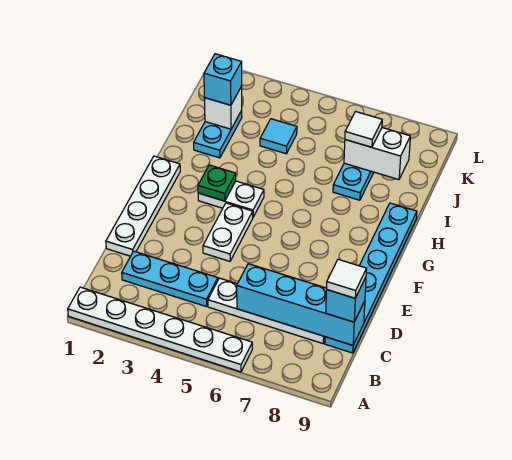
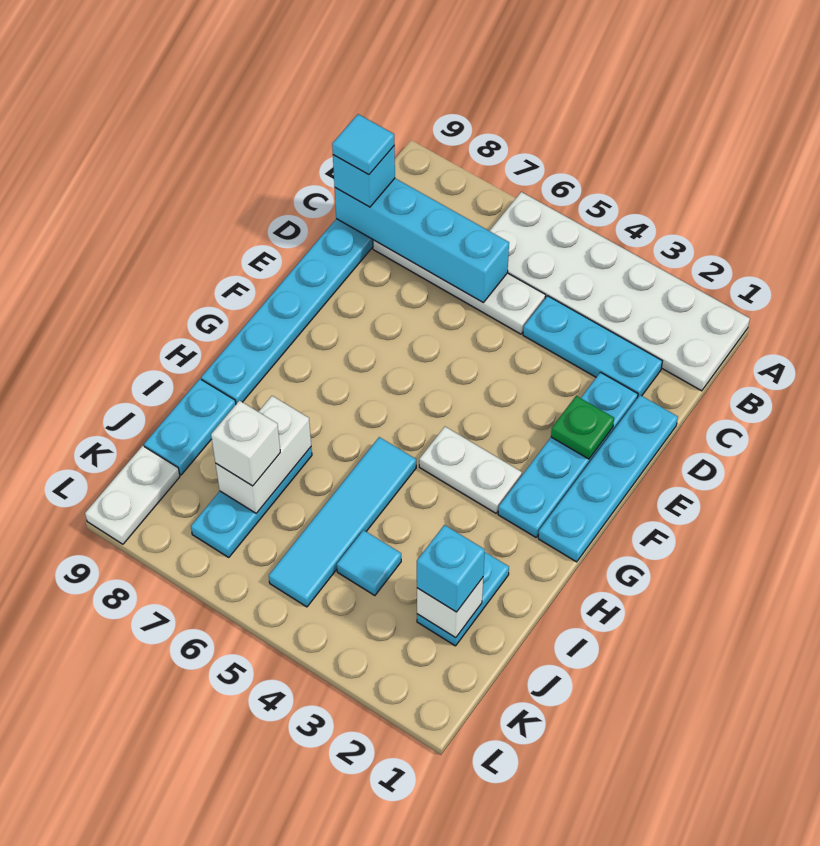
white 1x6 plate [68,287,252,372] -> white 2x6 plate [490,192,750,391]
white 1x1 tile [327,259,367,298] -> cyan 1x1 tile [332,114,395,175]
white 1x4 plate [106,156,180,256] -> cyan 1x4 plate [538,395,678,562]
none -> cyan 1x4 plate [498,372,638,537]
white 1x2 plate [203,203,253,261] -> white 1x2 plate moved to [85,446,180,544]
green 1x1 plate [198,165,236,201] -> green 1x1 plate moved to [551,396,614,459]
none -> cyan 1x4 tile [269,437,416,607]
none -> cyan 1x2 plate [144,379,236,475]
white 1x2 brick [344,128,410,180] -> white 1x2 brick turned to [216,396,311,513]
white 1x1 tile [345,112,382,147] -> white 1x1 brick [211,401,280,486]

